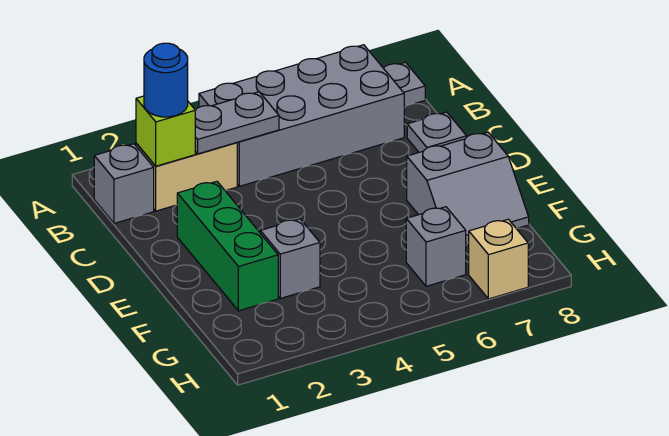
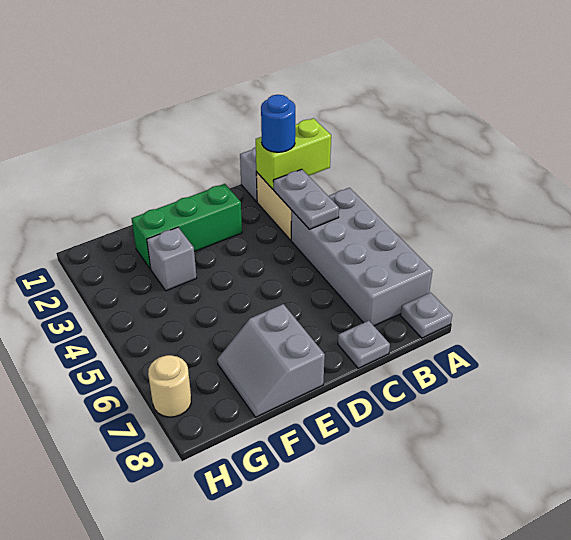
lime 1x1 brick [136,96,195,166] -> lime 1x2 brick [256,118,331,189]
grey 1x1 brick [406,207,466,286] -> none
tan 1x1 brick [469,219,528,299] -> tan 1x1 round brick [148,355,191,417]

